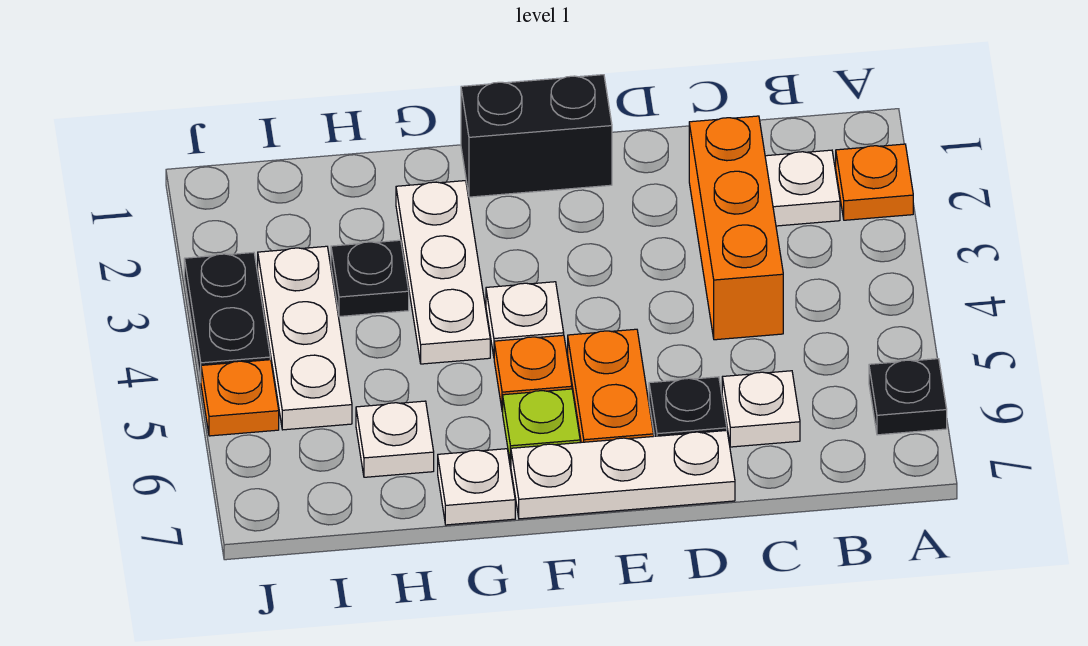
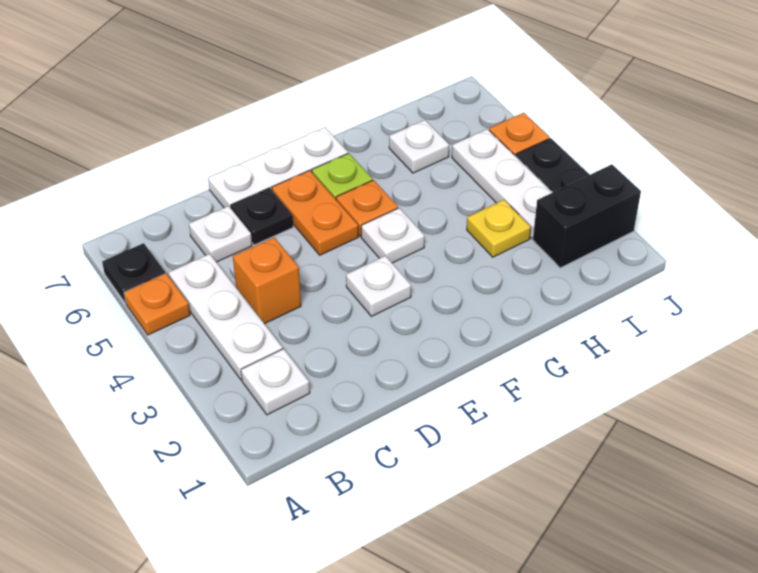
orange 1x1 plate [836,144,913,220] -> orange 1x1 plate moved to [124,273,190,335]
orange 1x3 brick [689,116,783,340] -> orange 1x1 brick [233,237,301,324]
black 1x2 brick [461,75,612,197] -> black 1x2 brick moved to [533,164,641,268]
white 1x3 plate [396,181,490,364] -> white 1x3 plate moved to [168,254,283,380]
white 1x1 plate [438,449,515,525] -> white 1x1 plate moved to [346,256,411,316]
black 1x1 plate [331,240,409,317] -> yellow 1x1 plate [467,200,531,257]

